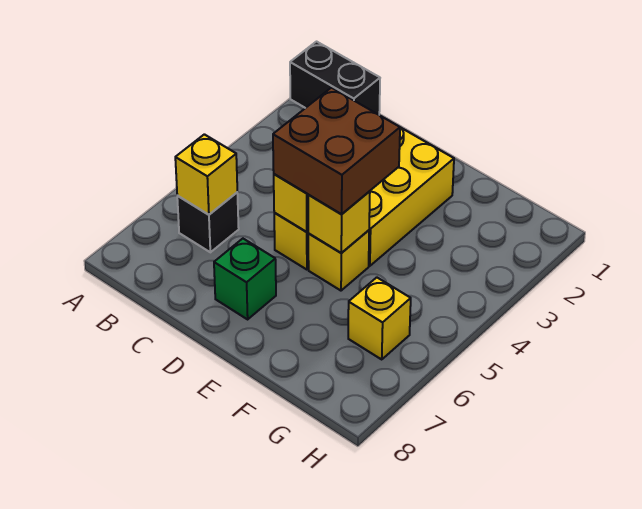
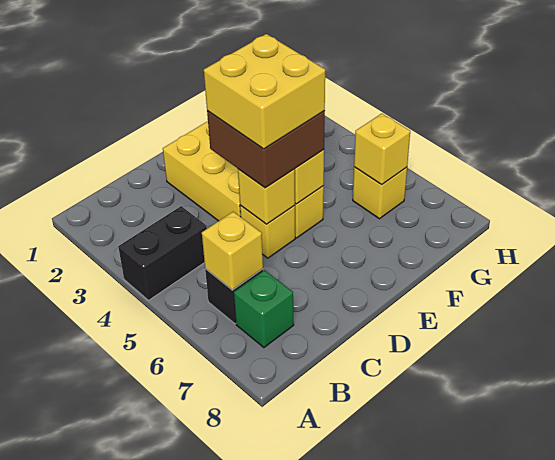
black 1x2 brick [290,42,380,115] -> black 1x2 brick moved to [118,206,207,300]
none -> yellow 2x2 brick [204,34,325,149]
green 1x1 brick [214,239,276,319] -> green 1x1 brick moved to [234,270,294,348]
none -> yellow 1x1 brick [354,114,410,185]

